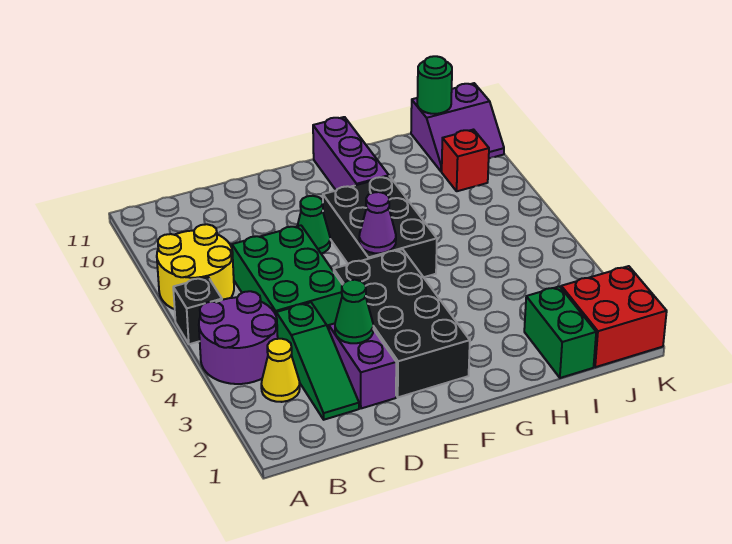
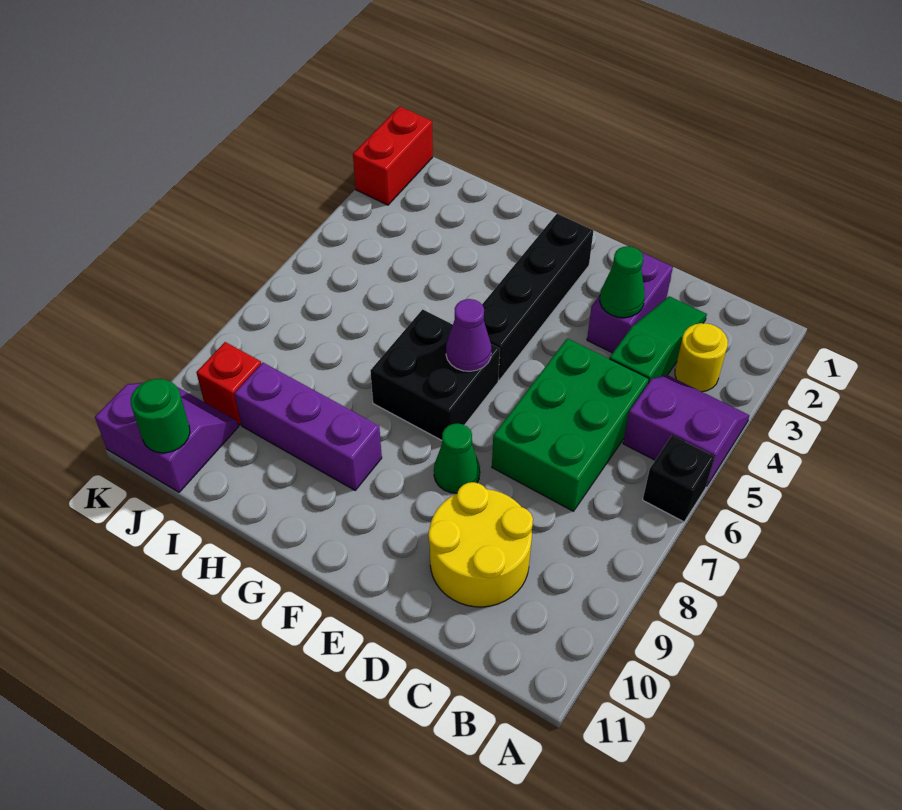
purple 2x2 round brick [199,291,278,384] -> purple 2x2 slope [623,375,749,486]
yellow 2x2 round brick [157,224,234,309] -> yellow 2x2 round brick moved to [428,482,533,607]
yellow 1x1 cone [261,339,300,402] -> yellow 1x1 round brick [675,323,728,392]
black 2x4 brick [334,249,470,397] -> black 1x4 brick [482,214,593,380]
black 2x3 brick [323,176,437,277] -> black 2x2 brick [370,309,500,440]
purple 1x3 brick [313,117,389,190] -> purple 1x3 brick turned to [234,363,382,490]
green 1x2 brick [524,286,596,378] -> none
red 2x2 brick [561,266,667,367] -> red 1x2 brick [353,107,433,205]

